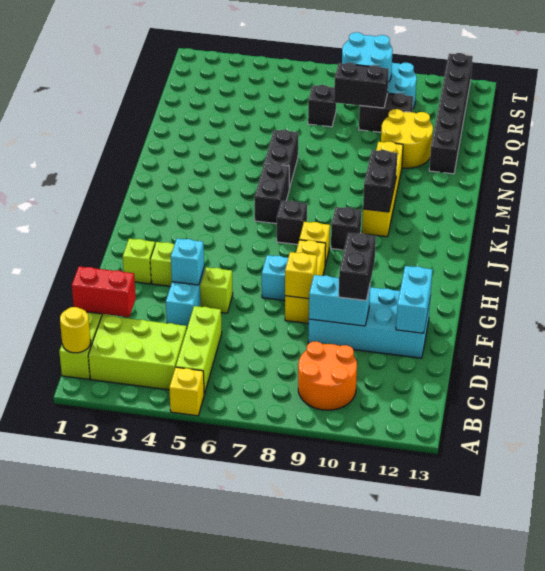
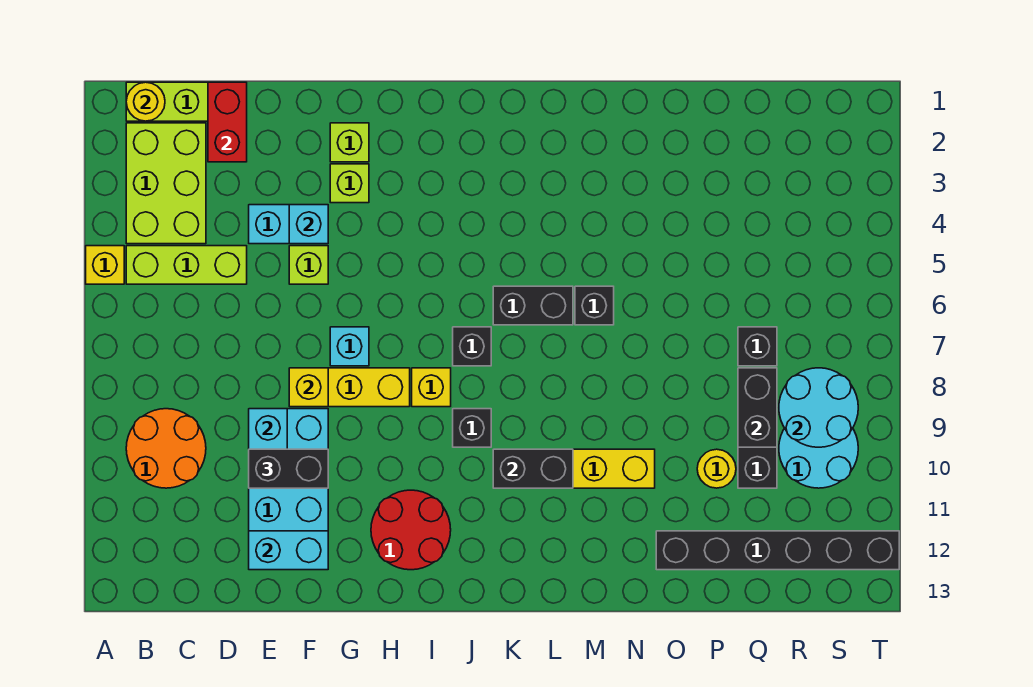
none -> red 2x2 round brick [371,490,451,570]
black 1x2 brick [264,130,298,189] -> black 1x1 brick [575,286,614,325]
yellow 2x2 round brick [381,109,433,168] -> yellow 1x1 round brick [697,449,736,488]

